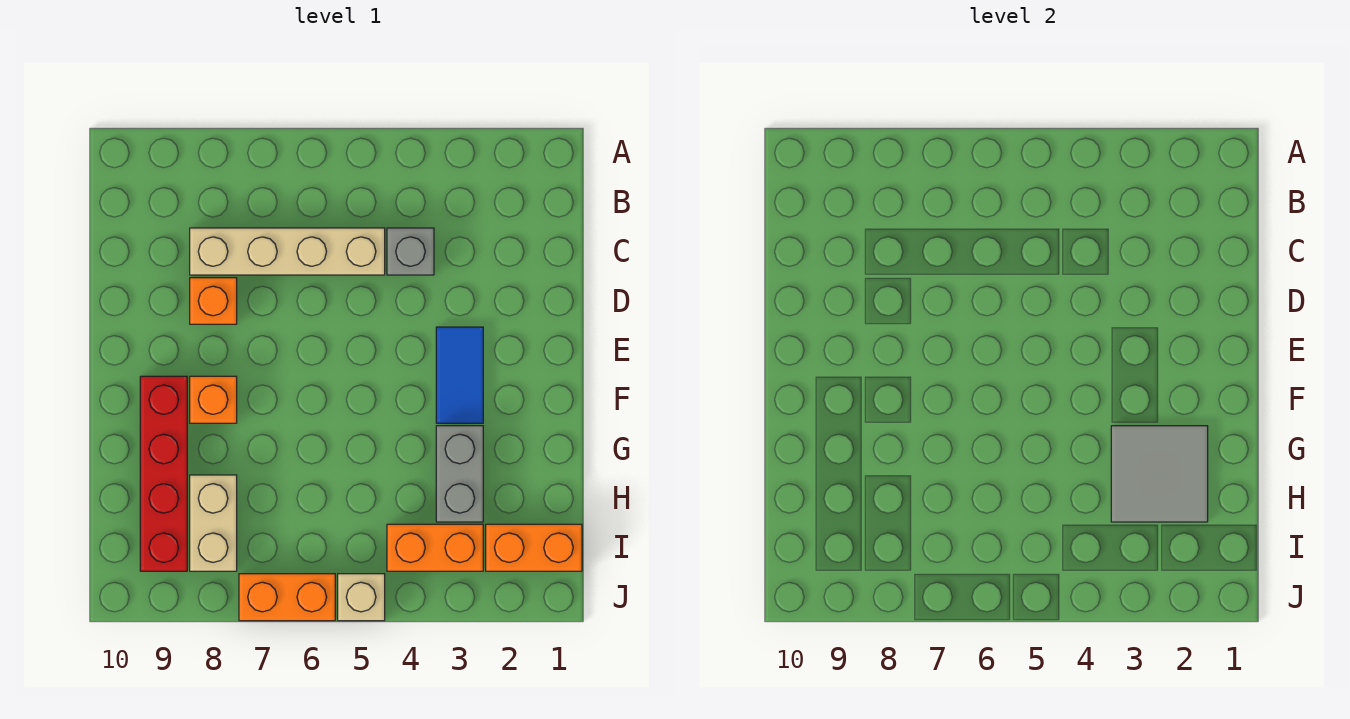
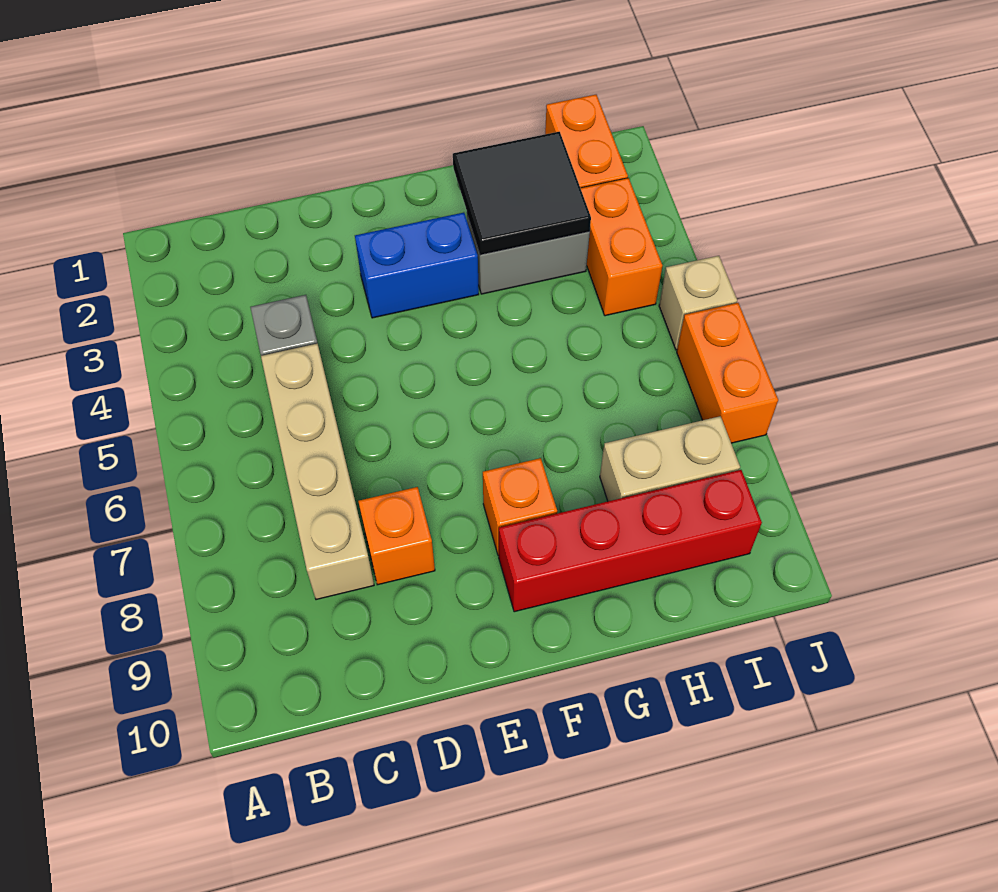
blue 1x2 tile [436,327,483,423] -> blue 1x2 brick [355,213,479,318]
grey 2x2 tile [1111,426,1208,522] -> black 2x2 tile [453,132,591,255]

